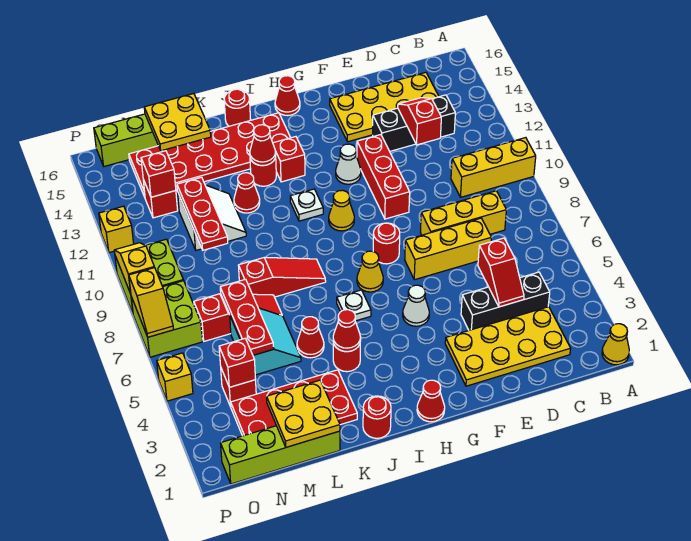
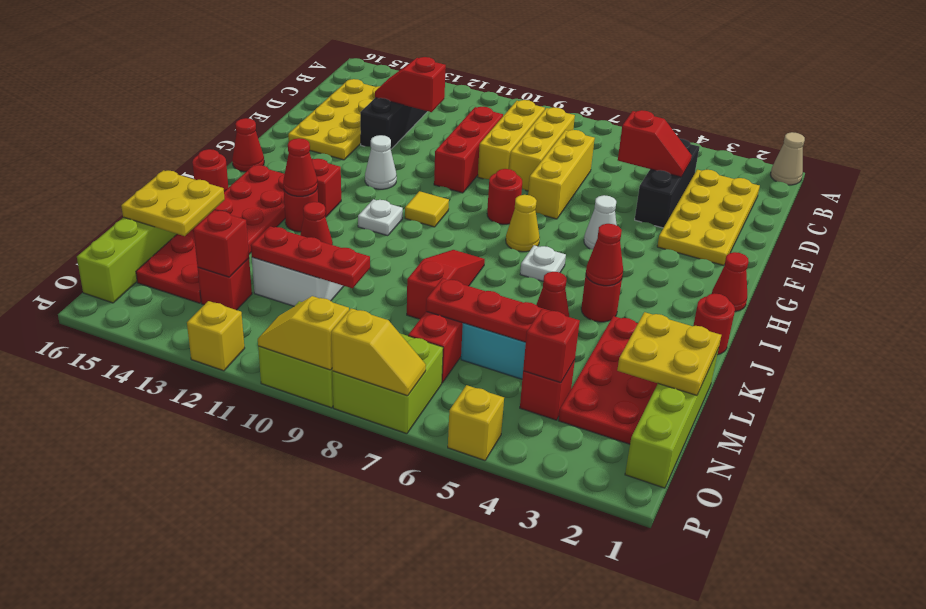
yellow 1x1 cone [602,324,629,365] -> tan 1x1 cone [771,132,805,185]
yellow 1x3 brick [451,138,536,197] -> yellow 1x3 brick moved to [478,100,545,179]
red 1x3 brick [357,135,410,219] -> red 1x3 brick turned to [434,107,503,193]
yellow 1x1 cone [329,190,354,231] -> yellow 1x1 tile [405,191,449,227]

